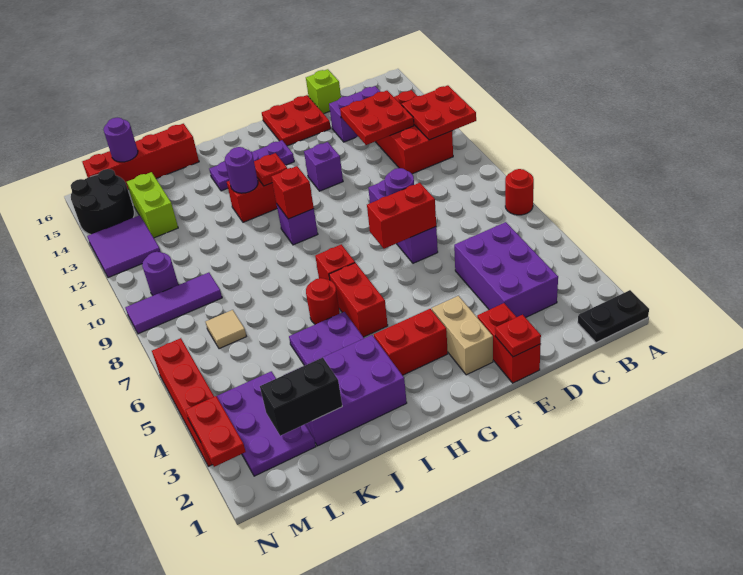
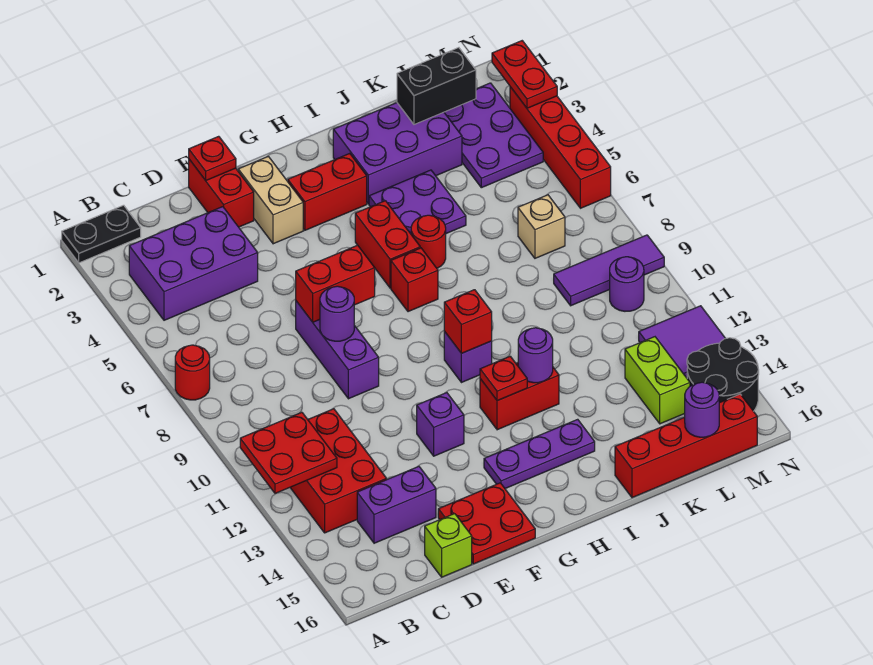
purple 2x3 brick [454,222,558,318] -> purple 2x3 brick turned to [129,207,258,320]
red 2x2 plate [340,91,414,145] -> none
tan 1x1 tile [206,310,246,349] -> tan 1x1 brick [518,195,565,258]

